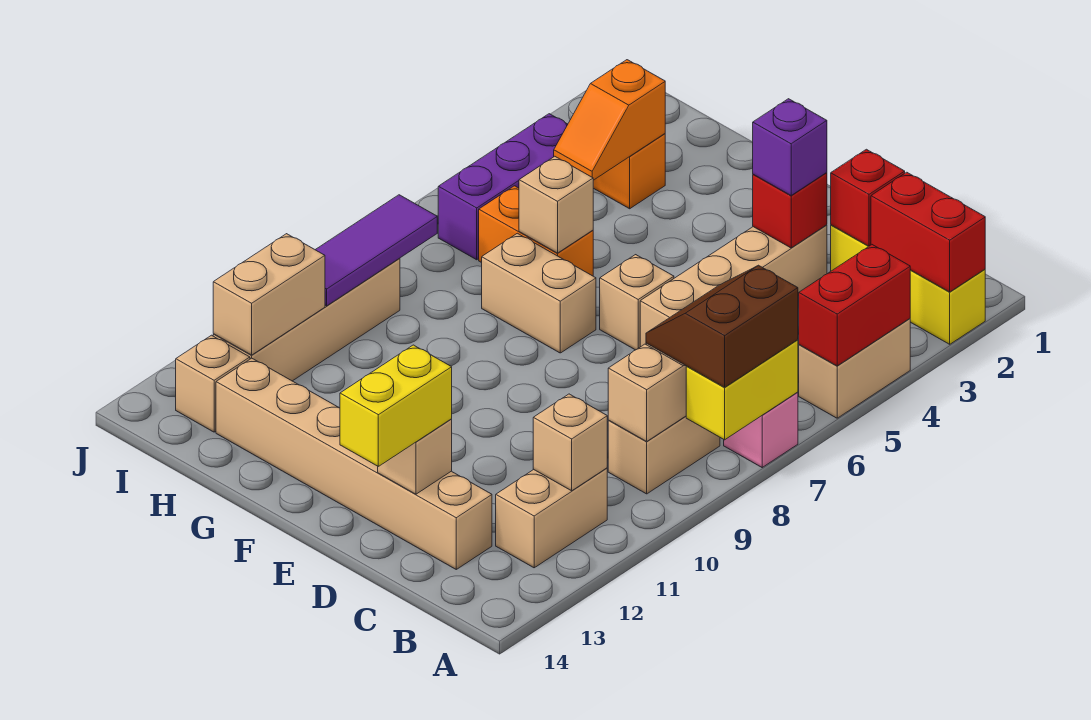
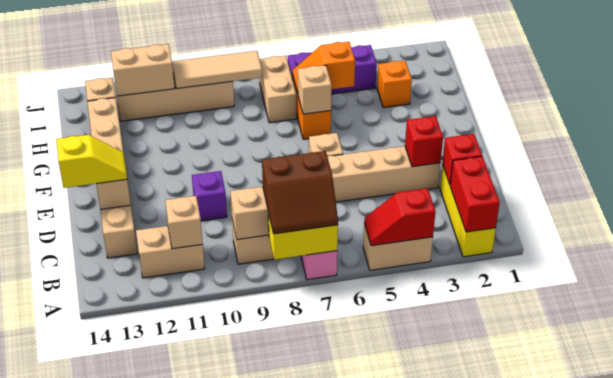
red 1x2 brick [799,245,910,366] -> red 1x2 slope [364,188,435,246]
brown 2x2 slope [646,265,798,387] -> brown 2x2 slope turned to [262,151,338,234]
purple 1x1 brick [753,99,827,195] -> purple 1x1 brick moved to [192,171,227,221]
yellow 1x2 brick [340,345,452,466] -> yellow 1x2 slope [56,135,127,188]
tan 1x2 brick [482,233,596,353] -> tan 1x2 brick moved to [260,56,296,123]
orange 1x2 slope [554,60,665,180] -> orange 1x2 slope moved to [293,42,355,93]
purple 1x3 tile [315,195,437,306] -> tan 1x3 tile [172,51,262,89]

